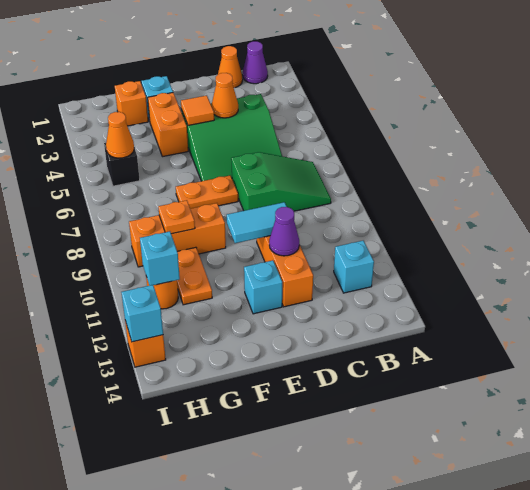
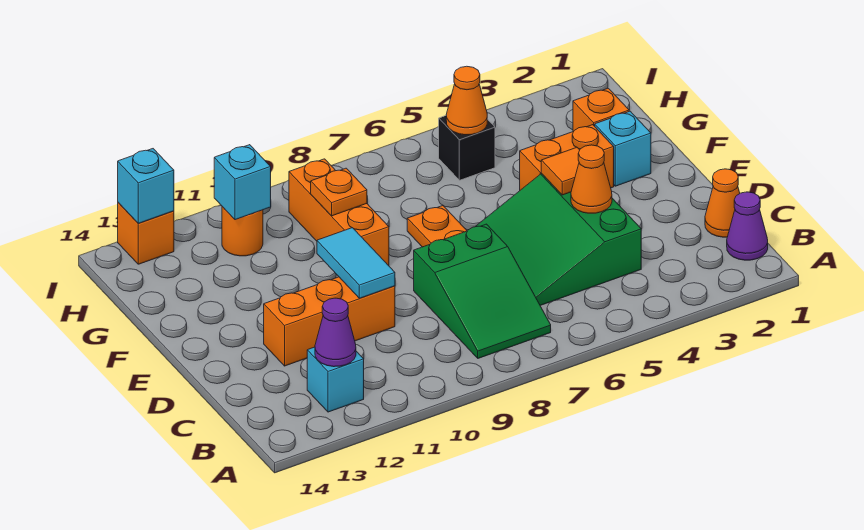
purple 1x1 cone [269,207,299,256] -> purple 1x1 cone moved to [315,298,356,367]
cyan 1x1 brick [244,260,282,314] -> none
orange 1x2 plate [177,247,212,305] -> none

